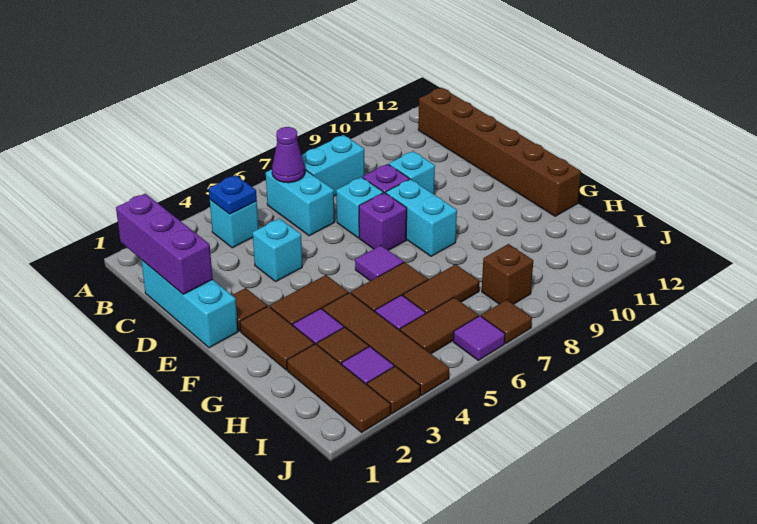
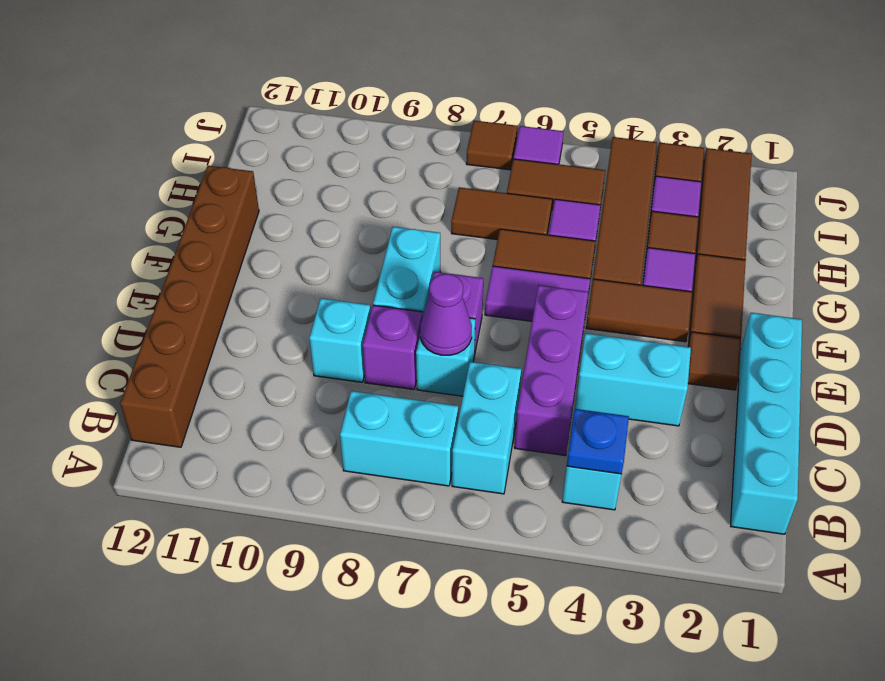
purple 1x3 brick [116,193,213,294] -> purple 1x3 brick moved to [514,285,588,456]
purple 1x1 cone [272,127,305,183] -> purple 1x1 cone moved to [420,274,472,355]
cyan 1x3 brick [141,260,238,348] -> cyan 1x4 brick [731,313,802,534]
cyan 1x1 brick [253,218,302,281] -> cyan 1x2 brick [575,333,691,426]
purple 1x1 tile [355,245,404,281] -> purple 1x2 tile [485,266,590,321]
brown 1x1 brick [482,244,533,304] -> none

